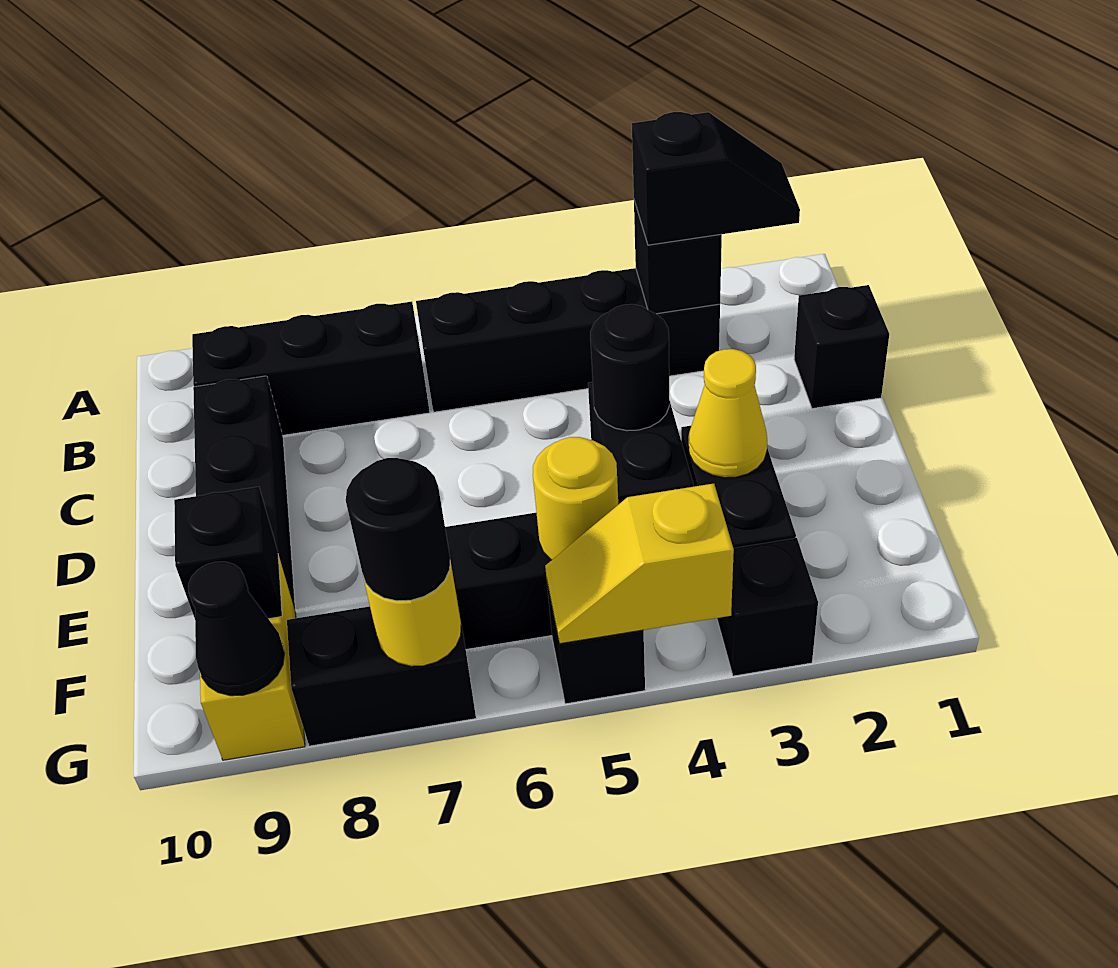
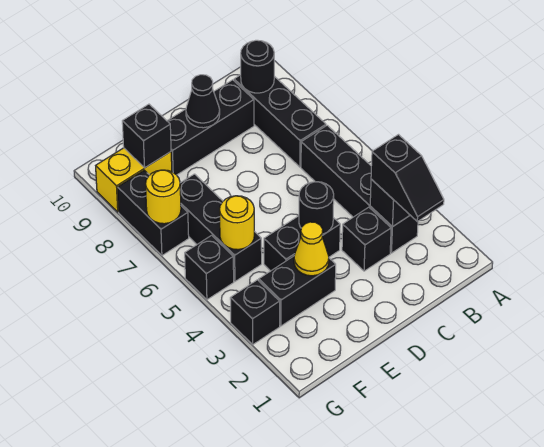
black 1x1 brick [794,285,889,409] -> black 1x1 brick moved to [342,207,391,271]
yellow 1x2 slope [545,484,734,644] -> none
black 1x1 round brick [346,458,450,601] -> black 1x1 round brick moved to [241,40,274,93]
black 1x1 cone [188,562,285,696] -> black 1x1 cone moved to [186,75,220,128]

